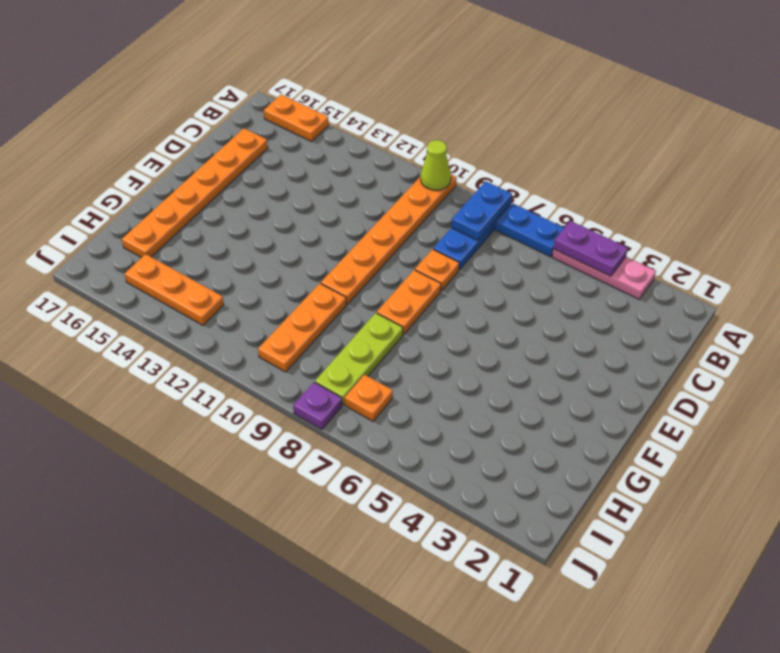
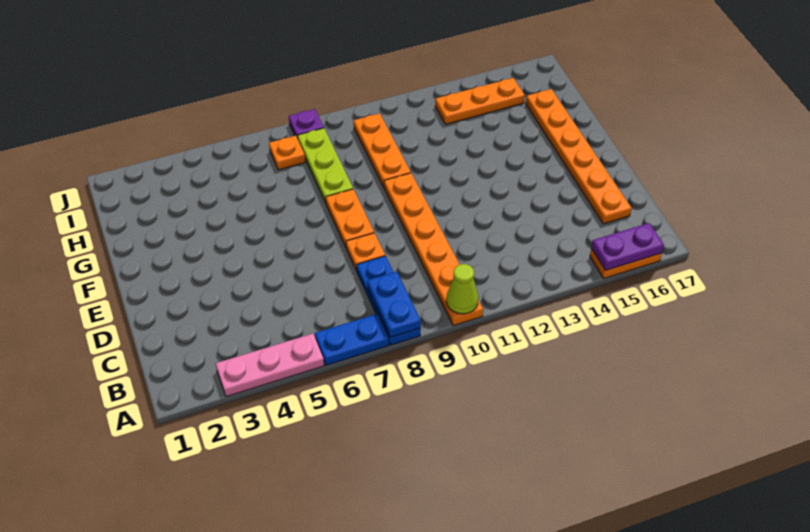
purple 1x2 plate [553,221,628,276] -> purple 1x2 plate moved to [591,223,664,270]

